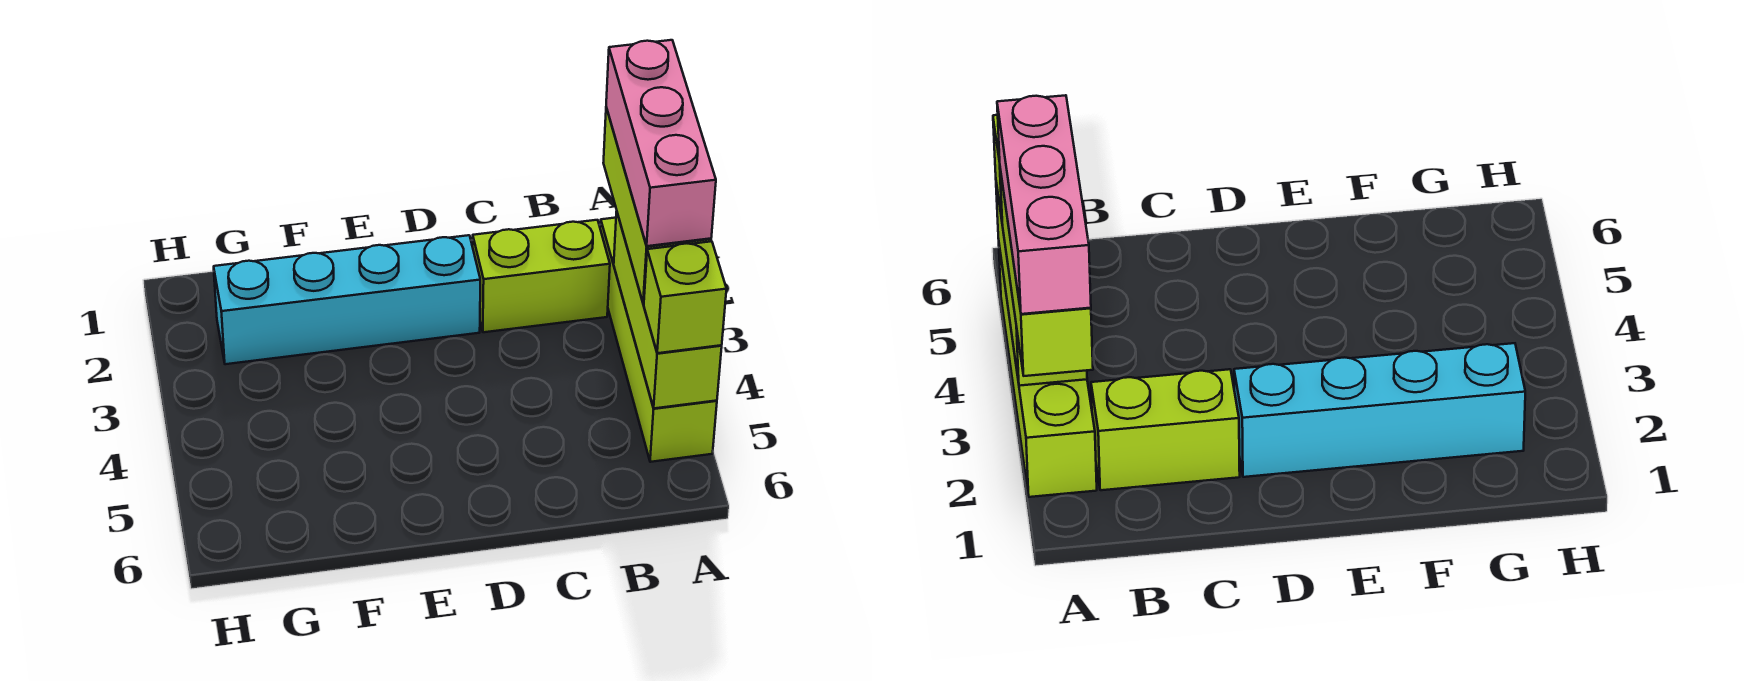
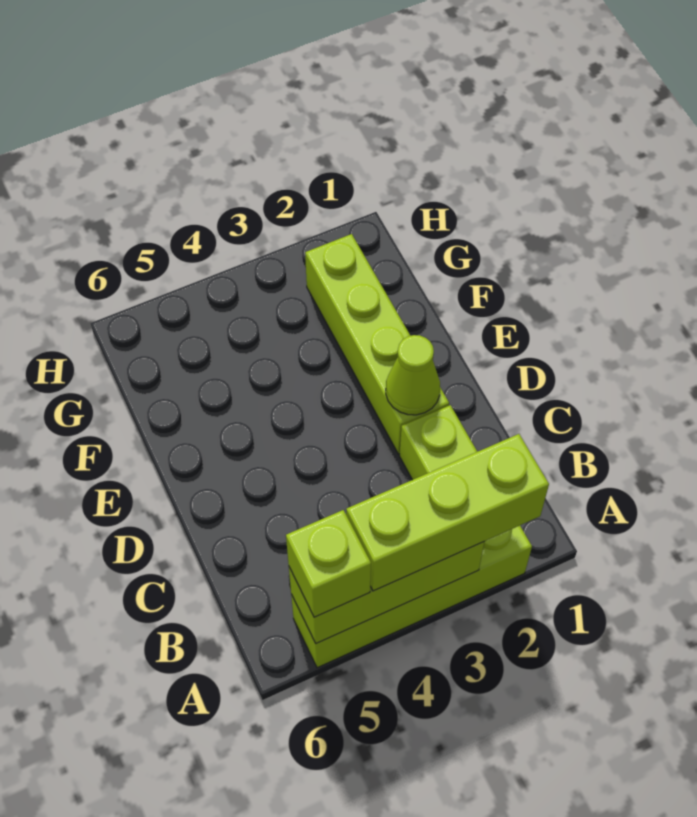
pink 1x3 brick [606,40,716,246] -> none
cyan 1x4 brick [214,235,480,364] -> lime 1x4 brick [305,234,449,454]
none -> lime 1x1 cone [386,335,440,415]

